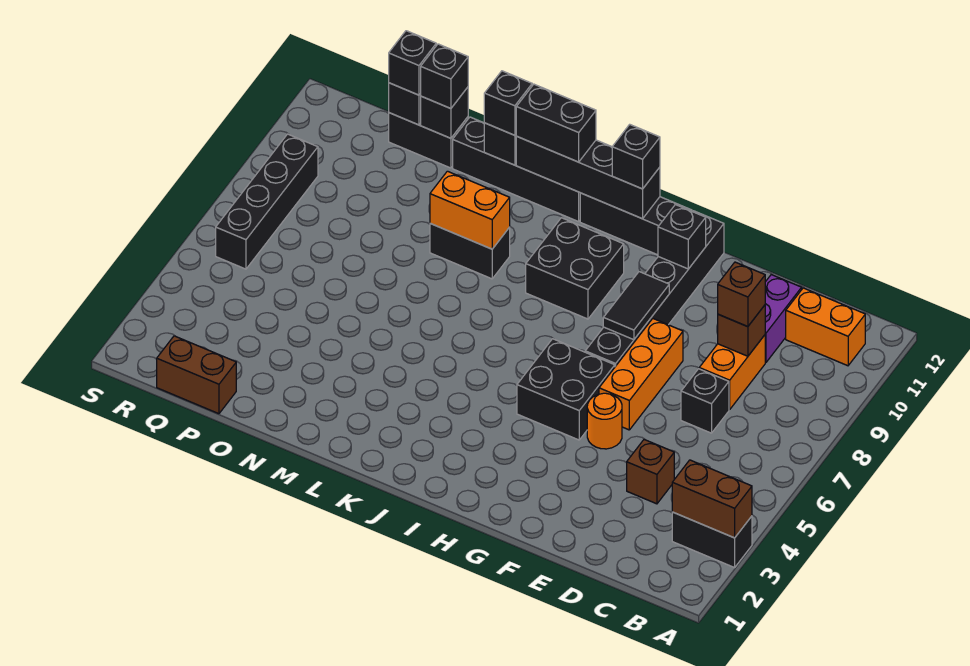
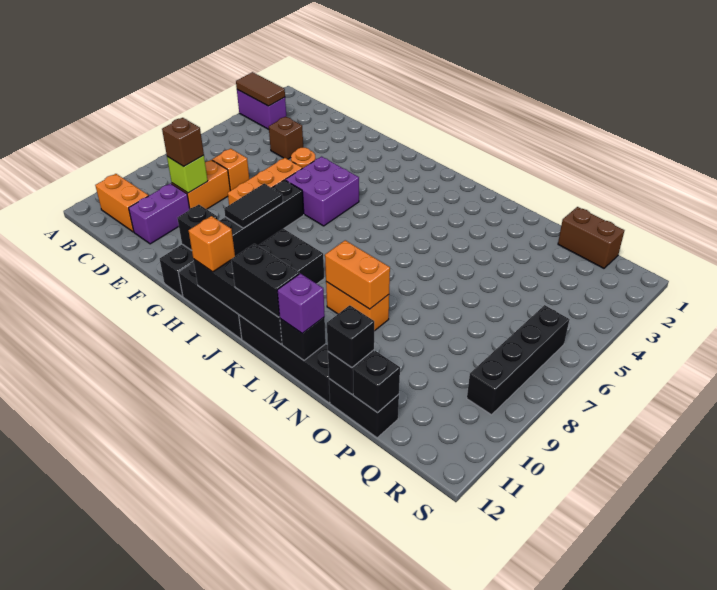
black 1x2 brick [672,512,752,568] -> purple 1x2 brick [237,90,286,129]
brown 1x2 brick [672,460,752,538] -> brown 1x2 tile [236,72,285,106]
black 1x1 brick [681,369,729,433] -> orange 1x1 brick [212,149,249,191]
brown 1x1 brick [718,305,765,356] -> lime 1x1 brick [167,155,208,193]
black 2x2 brick [517,339,615,440] -> purple 2x2 brick [285,157,359,226]
black 1x1 brick [612,124,660,189] -> orange 1x1 brick [189,216,235,272]
black 1x2 brick [430,223,510,279] -> orange 1x2 brick [326,282,389,331]
black 1x1 brick [484,71,532,135] -> purple 1x1 brick [277,273,325,333]
black 1x1 brick [389,31,436,95] -> none

